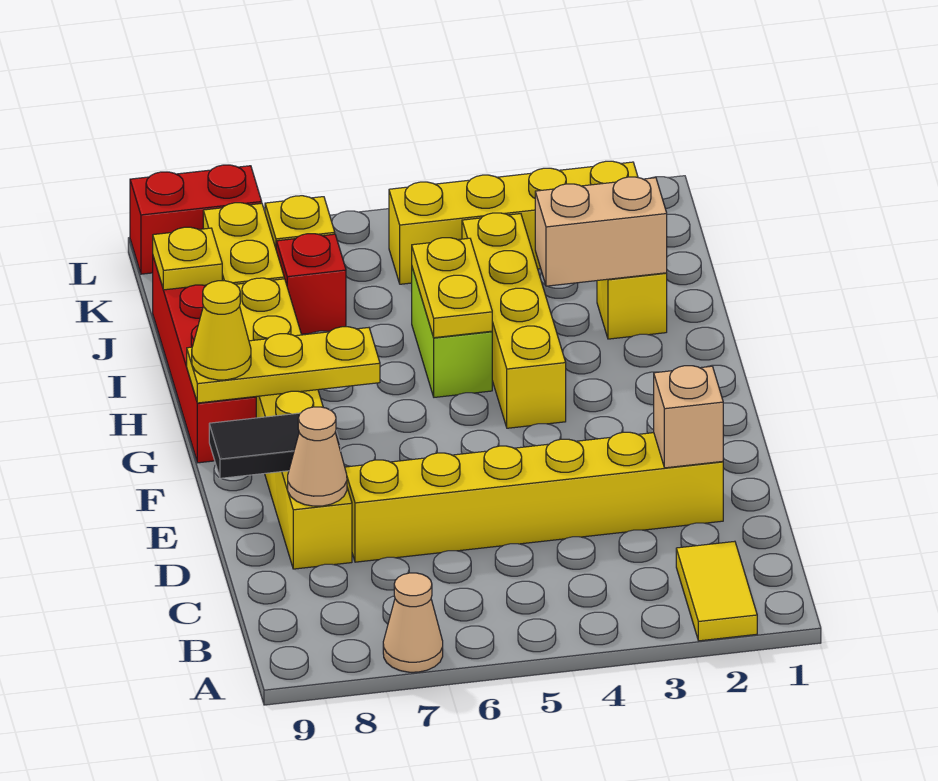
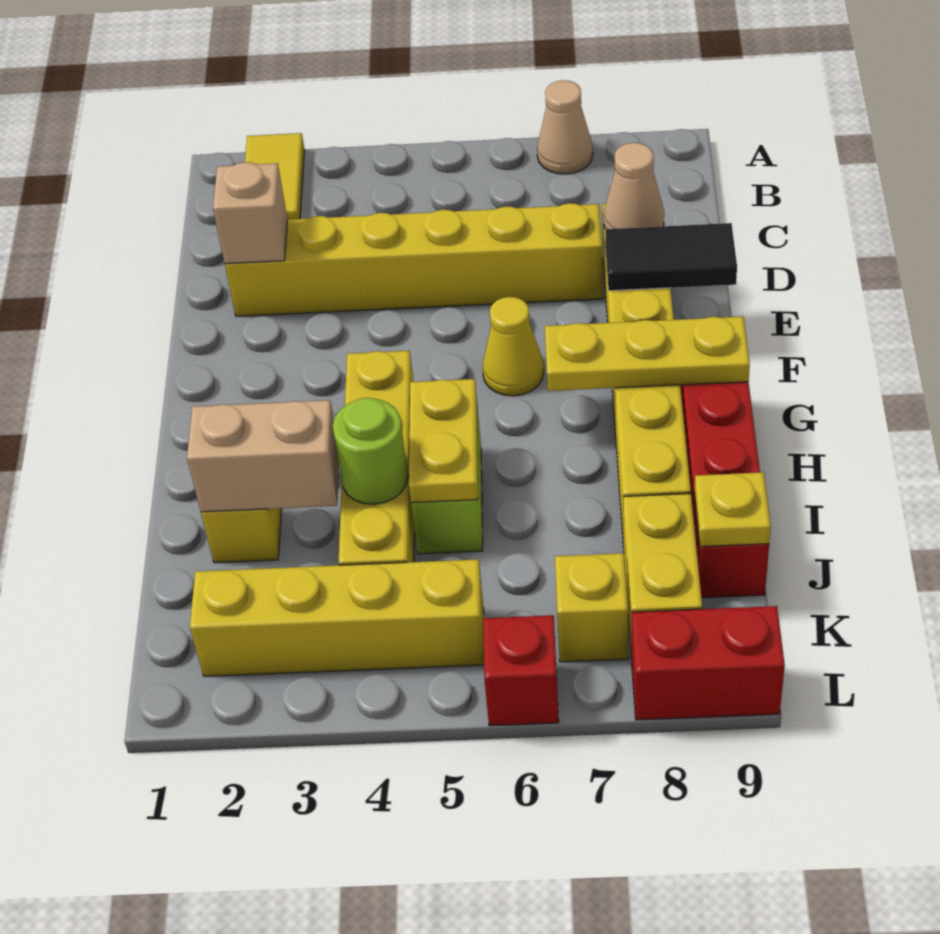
yellow 1x1 cone [192,281,251,380] -> yellow 1x1 cone moved to [482,297,544,396]
none -> lime 1x1 round brick [333,398,408,504]
red 1x1 brick [276,234,346,334] -> red 1x1 brick moved to [483,615,559,726]

